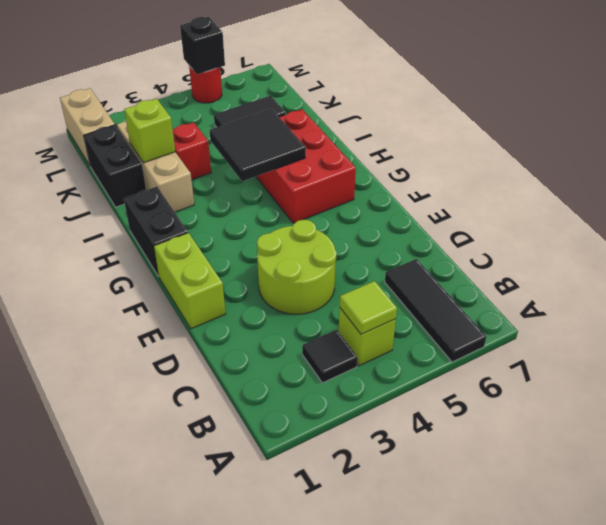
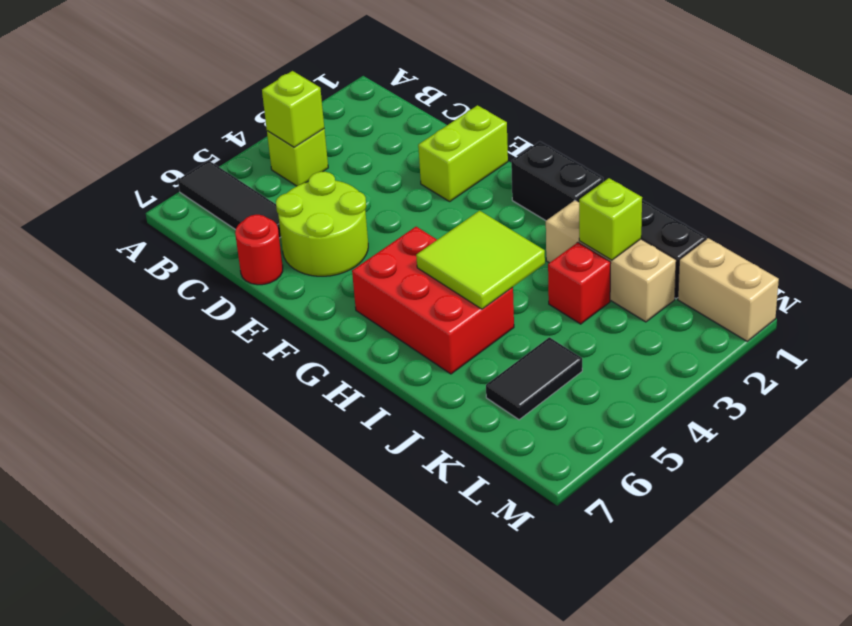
black 1x1 tile [302,330,358,383] -> none
lime 1x1 tile [340,281,397,334] -> lime 1x1 brick [262,71,324,147]
lime 2x2 round brick [257,220,337,314] -> lime 2x2 round brick moved to [276,172,368,276]
lime 1x2 brick [154,233,226,329] -> lime 1x2 brick turned to [418,105,508,201]
black 2x2 tile [210,109,306,181] -> lime 2x2 tile [416,211,545,309]
red 1x1 round brick [189,66,222,103] -> red 1x1 round brick moved to [235,215,283,285]
black 1x1 brick [180,17,225,74] -> none

